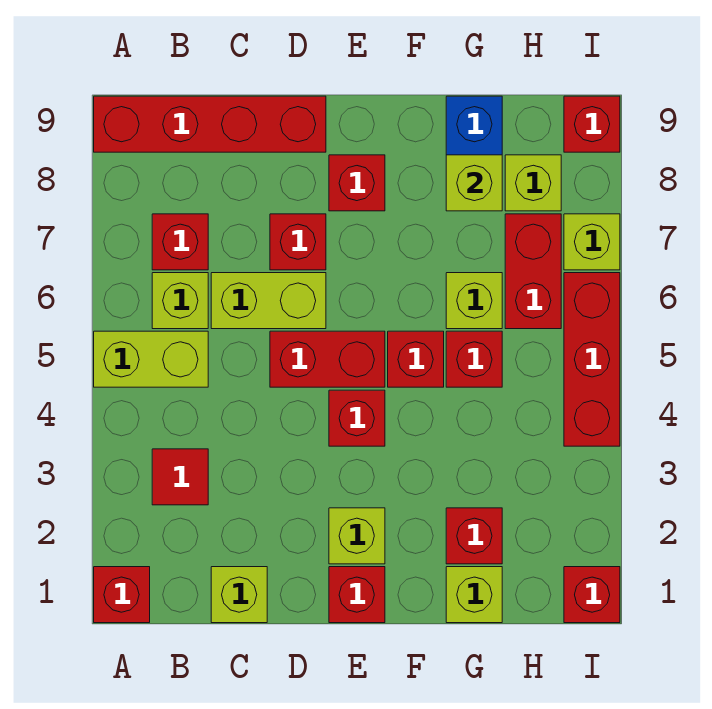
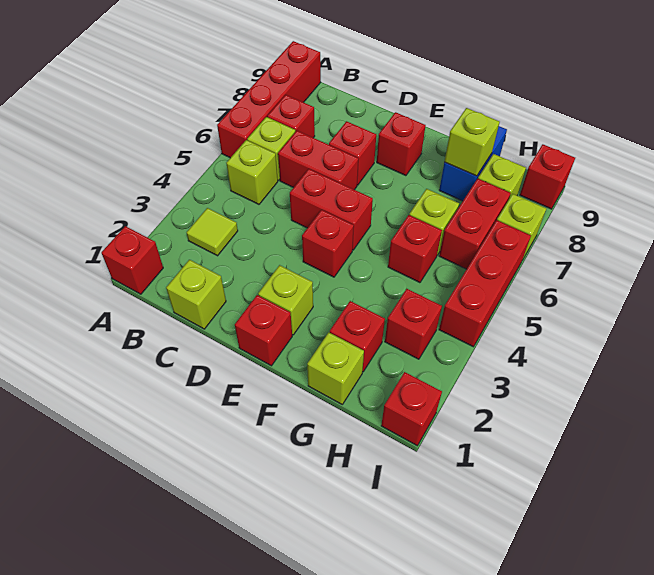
lime 1x2 brick [94,331,208,387] -> lime 1x1 brick [226,140,278,204]
red 1x4 brick [94,96,326,152] -> red 1x4 brick turned to [217,41,321,158]
red 1x1 tile [152,449,208,505] -> lime 1x1 tile [187,208,238,256]
lime 1x2 brick [211,273,326,329] -> red 1x2 brick [278,131,358,190]
red 1x1 brick [388,331,444,387] -> red 1x1 brick moved to [385,289,442,359]

